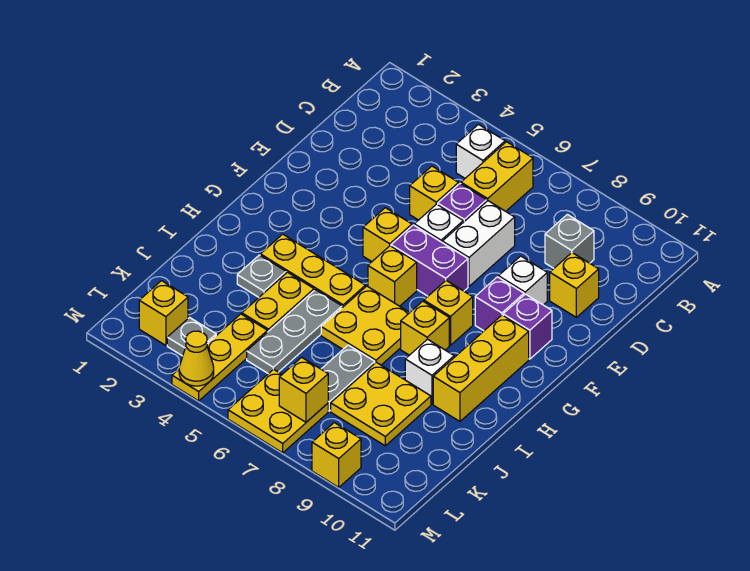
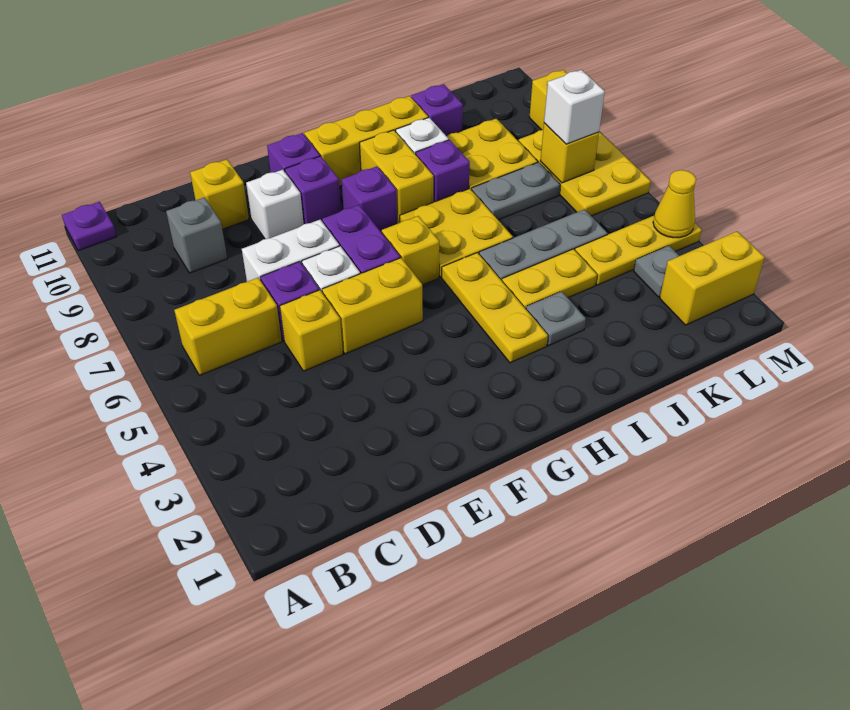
none -> purple 1x1 plate [62,202,117,251]
white 1x1 brick [456,125,505,178] -> white 1x1 brick moved to [544,70,605,144]
yellow 1x1 brick [363,208,412,262] -> yellow 1x2 brick [322,258,423,354]
yellow 1x1 brick [424,281,473,345] -> purple 1x1 brick [342,166,397,233]
yellow 1x1 brick [401,301,449,355] -> yellow 1x2 brick [360,130,433,224]
none -> purple 1x1 brick [416,140,470,202]
none -> purple 1x1 brick [411,84,463,136]
yellow 1x1 brick [139,281,188,345] -> yellow 1x2 brick [660,231,765,325]
yellow 2x2 plate [228,369,328,453] -> yellow 2x3 plate [519,130,651,216]

